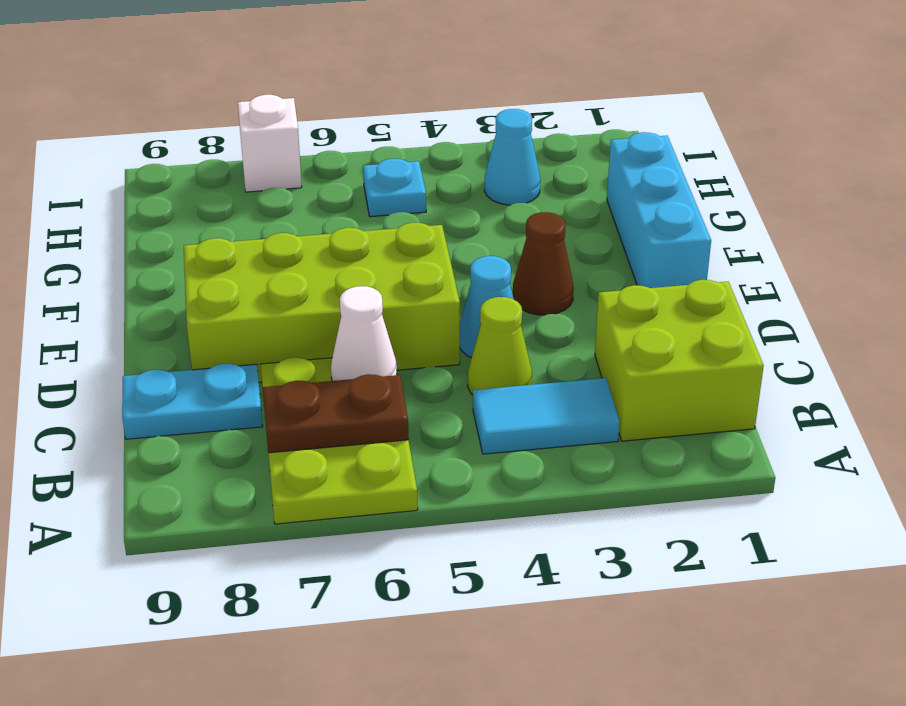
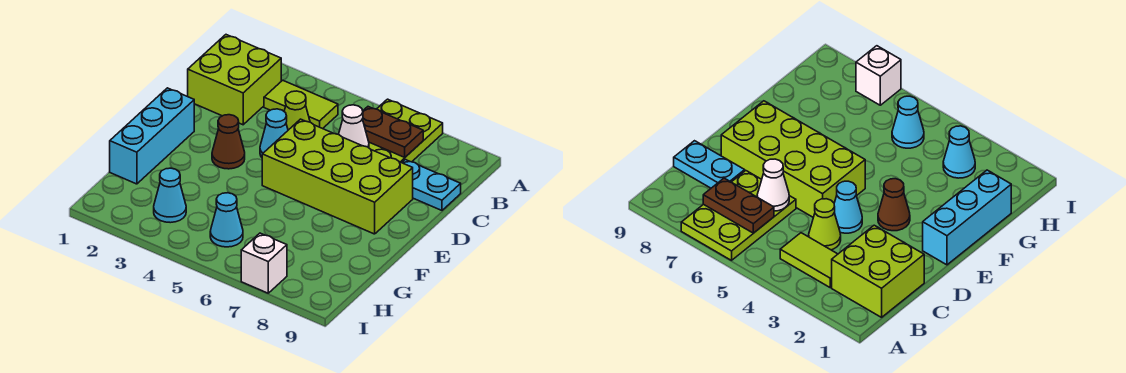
cyan 1x2 tile [473,378,620,454] -> lime 1x2 tile [264,80,338,129]
cyan 1x1 plate [363,159,426,217] -> cyan 1x1 cone [210,193,243,247]

